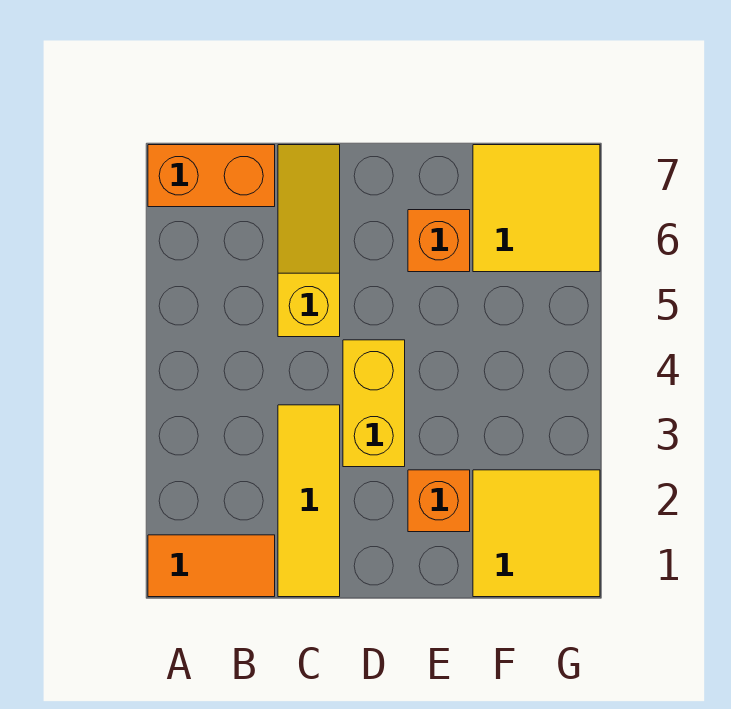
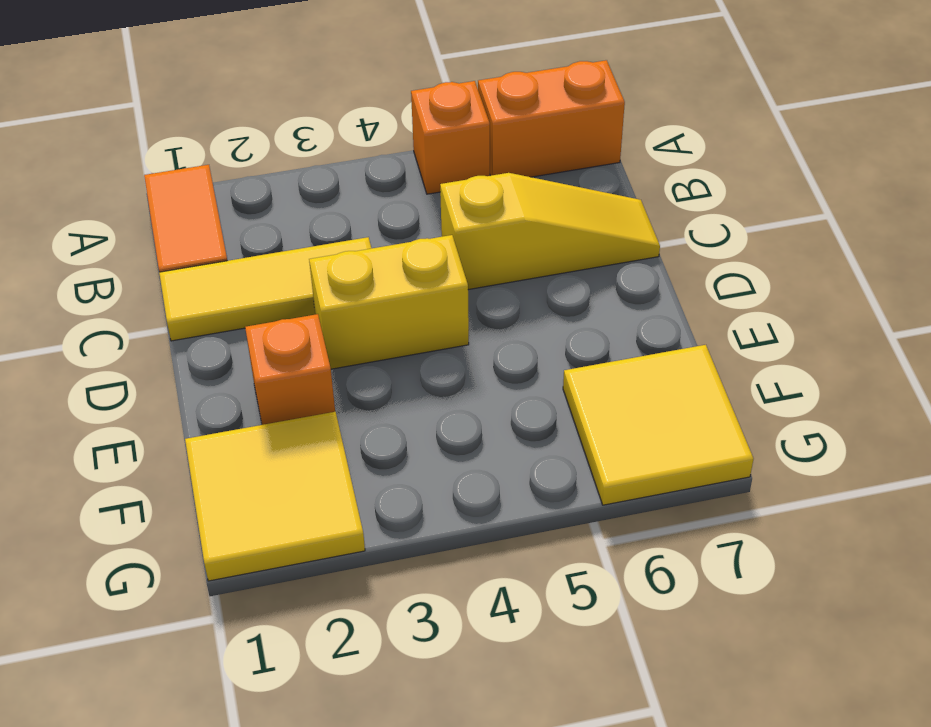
orange 1x2 brick [148,145,275,207] -> orange 1x2 brick turned to [478,60,625,177]
orange 1x1 brick [408,210,470,272] -> orange 1x1 brick moved to [411,81,490,194]

